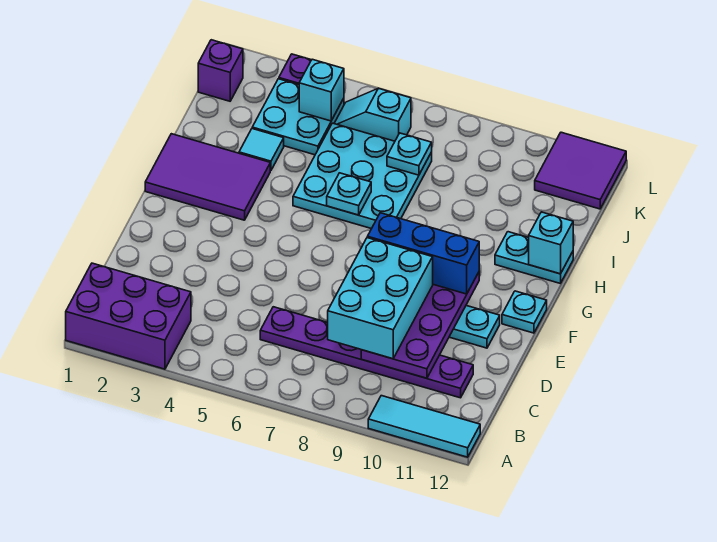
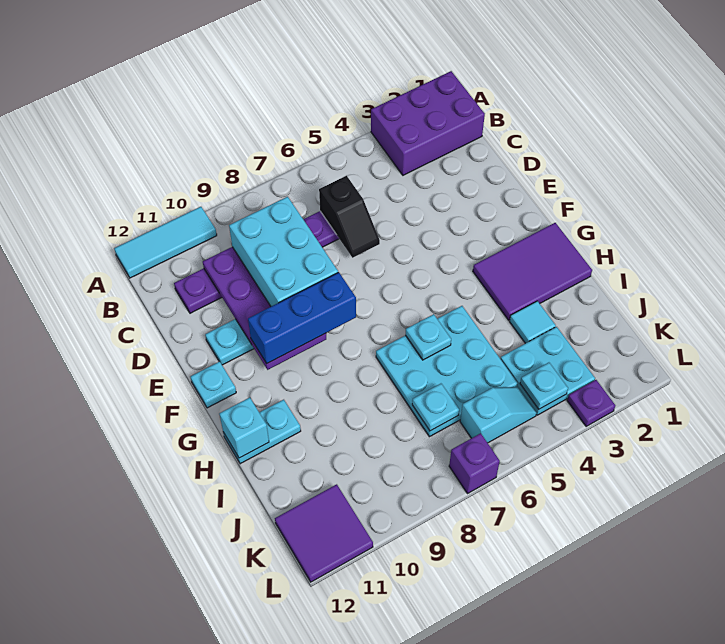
none -> black 1x2 slope [319,176,380,258]
purple 1x1 brick [198,40,243,101] -> purple 1x1 brick moved to [449,433,500,493]
cyan 1x1 brick [299,59,344,121] -> cyan 1x1 plate [520,363,568,409]

